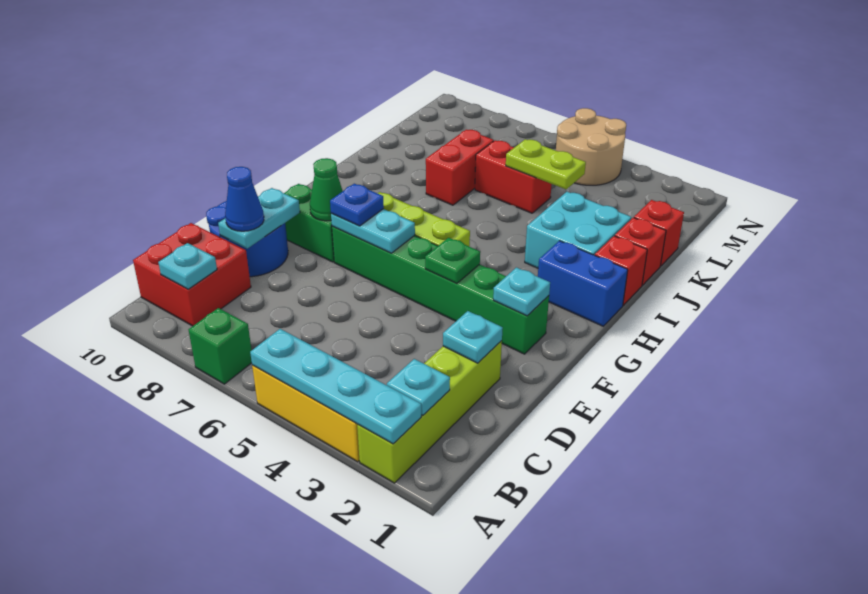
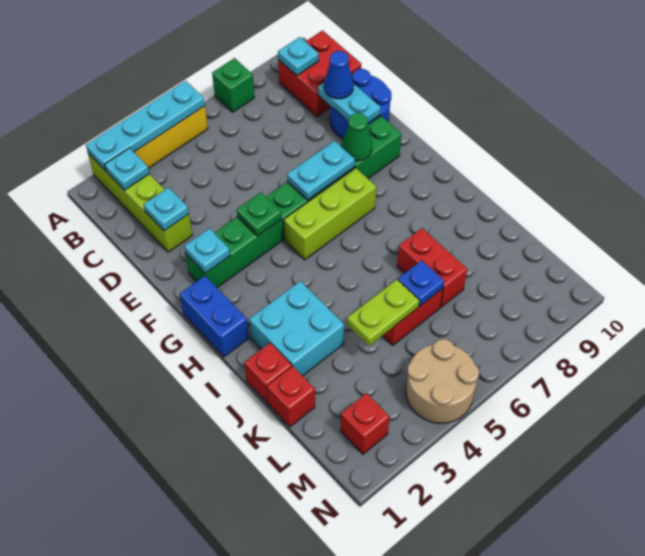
blue 1x1 plate [330,184,384,226] -> blue 1x1 plate moved to [398,260,444,306]
blue 1x2 brick [538,241,628,326] -> blue 1x2 brick turned to [180,276,249,357]
red 1x1 brick [595,236,647,305] -> red 1x1 brick moved to [341,393,390,454]

